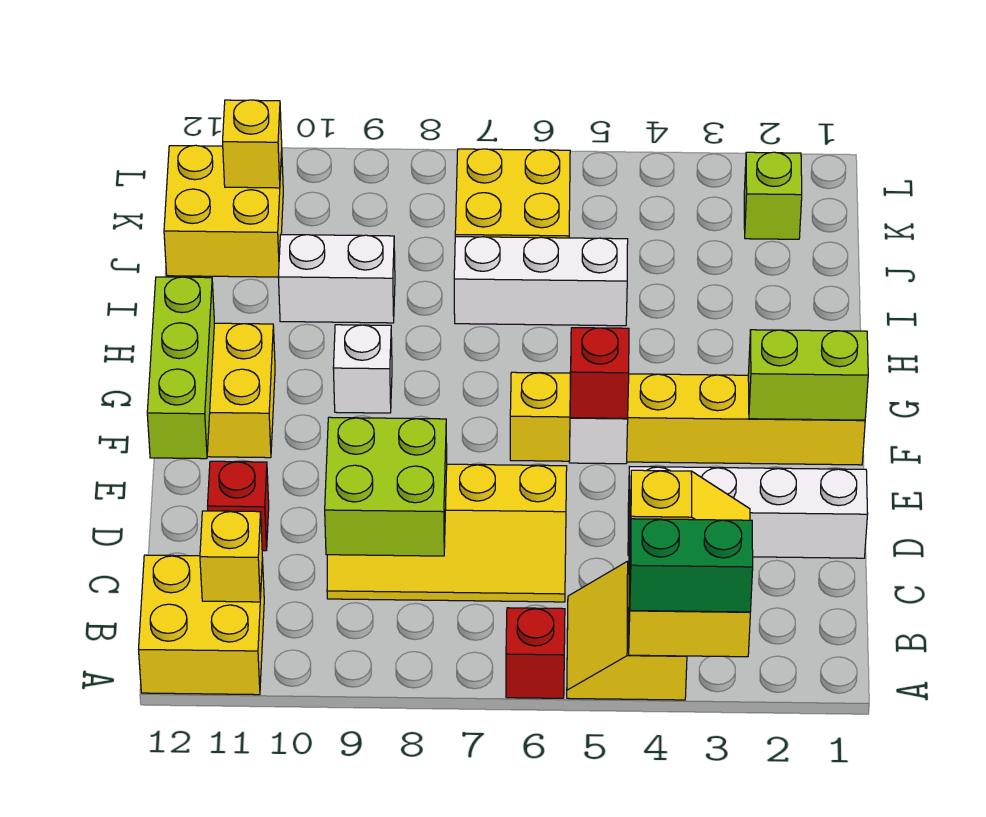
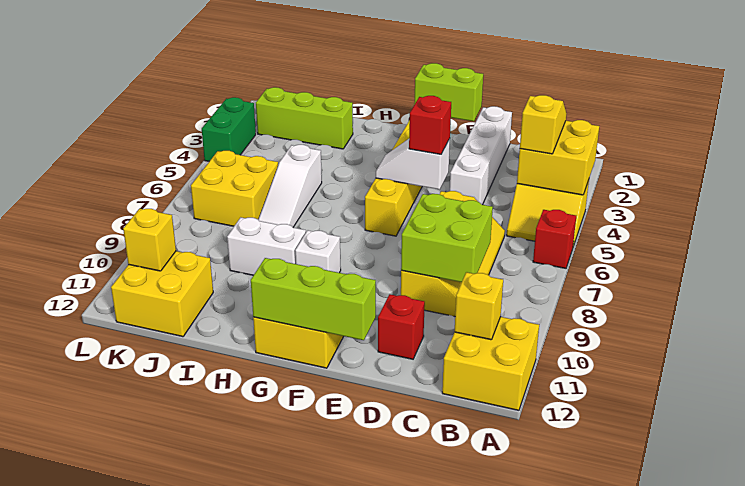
green 1x2 brick [630,519,753,612] -> green 1x2 brick moved to [202,97,256,161]
lime 1x2 brick [748,330,868,420] -> lime 1x2 brick turned to [414,63,483,121]
white 1x3 brick [454,237,628,326] -> white 1x3 slope [258,144,322,227]
white 1x2 brick [278,235,395,323] -> white 1x2 brick turned to [227,218,306,275]
lime 1x1 brick [744,152,802,239] -> lime 1x3 brick [256,87,353,149]

